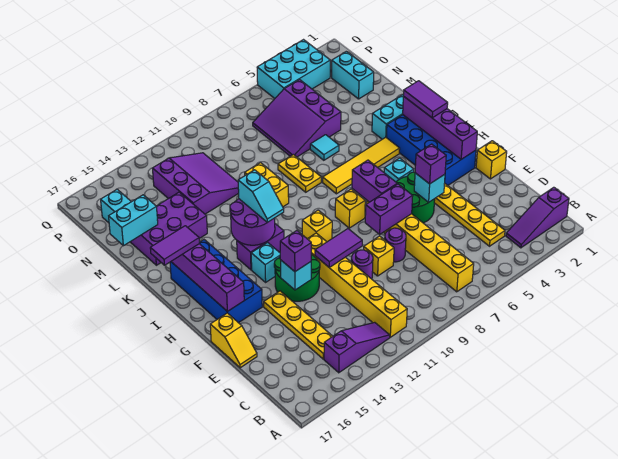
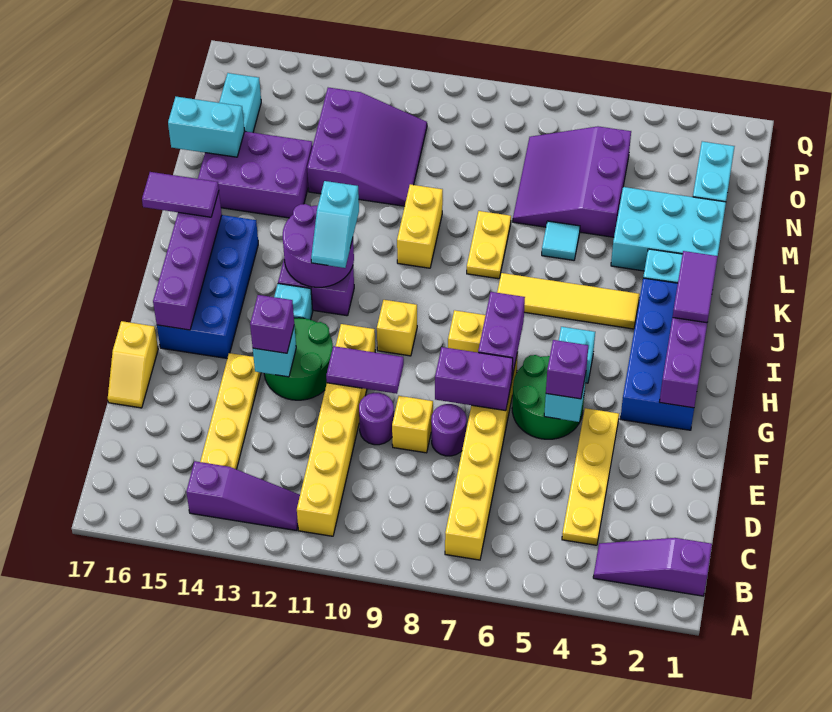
yellow 1x1 brick [476,141,507,179] -> none
cyan 2x3 brick [257,40,330,98] -> cyan 2x3 brick moved to [611,187,726,271]

